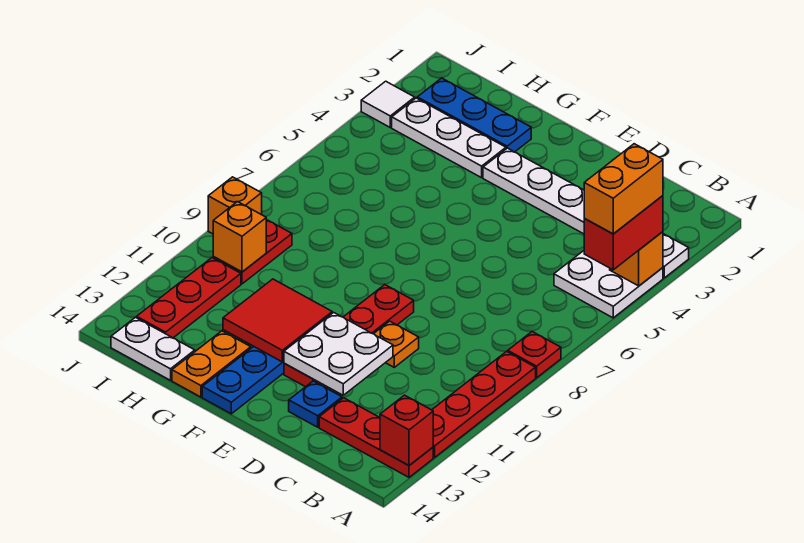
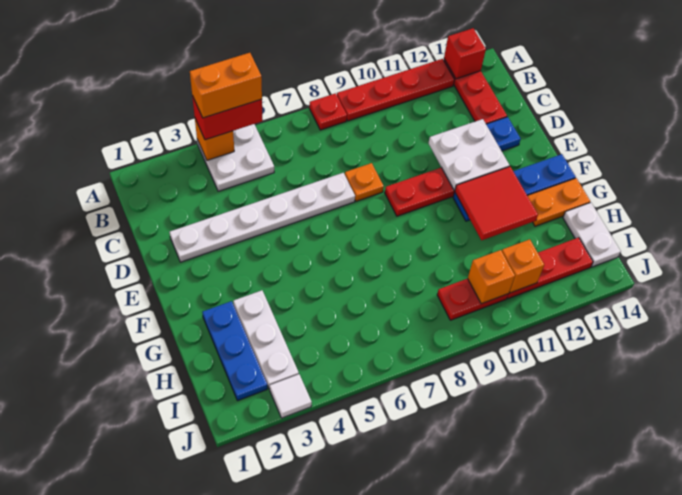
white 1x6 plate [483,148,689,278] -> white 1x6 plate turned to [170,173,355,262]
orange 1x1 plate [374,321,419,367] -> orange 1x1 plate moved to [345,163,384,201]
orange 1x1 brick [208,177,262,234] -> orange 1x1 brick moved to [502,239,544,293]

